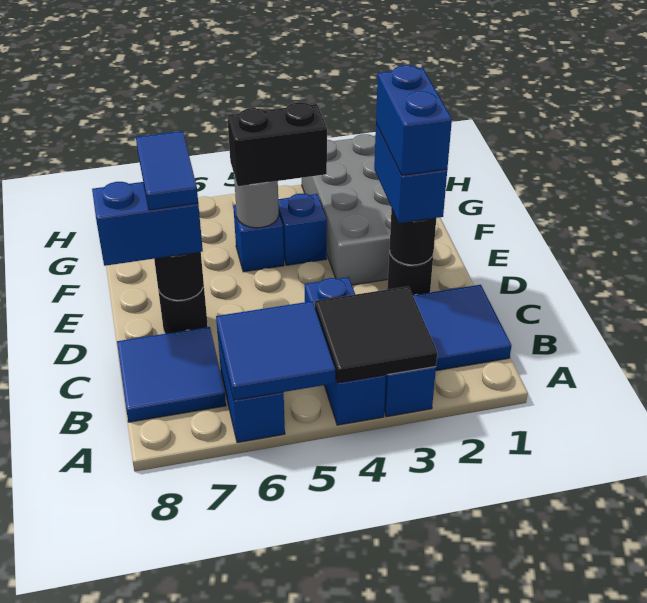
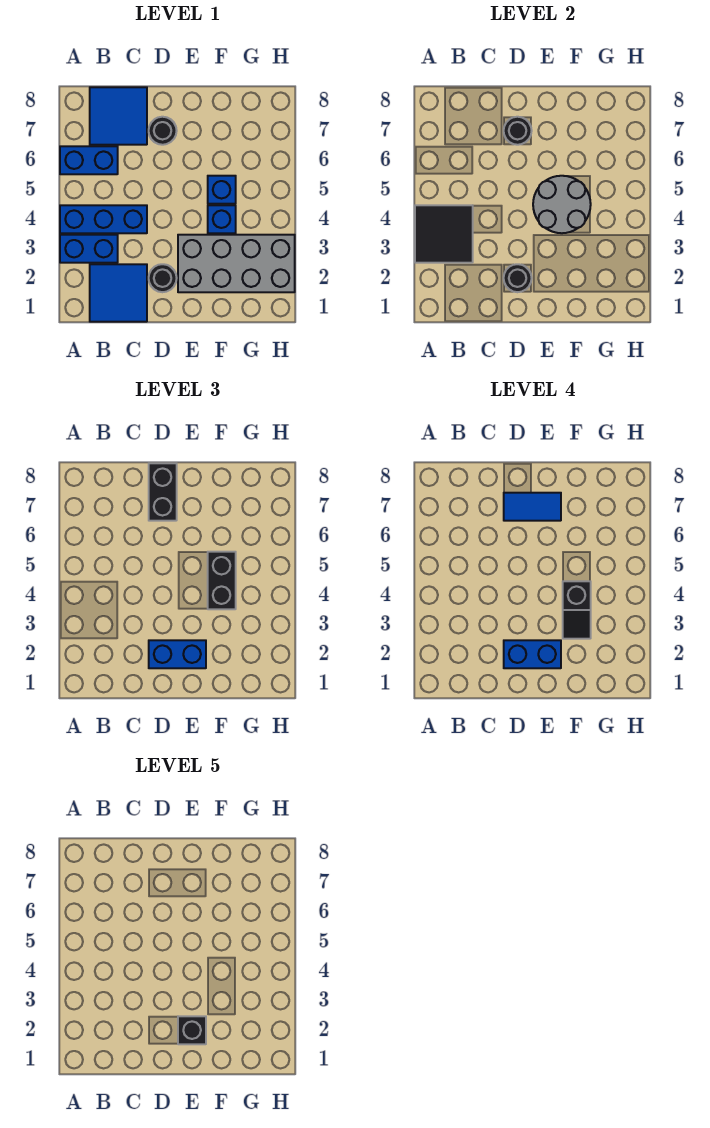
blue 2x2 tile [216,301,335,400] -> none
blue 1x2 brick [92,182,203,266] -> black 1x2 brick [149,463,177,521]
none -> black 1x1 brick [178,1016,206,1044]
none -> black 1x2 slope [563,581,591,639]
grey 1x1 round brick [234,175,279,228] -> grey 2x2 round brick [533,176,591,233]

